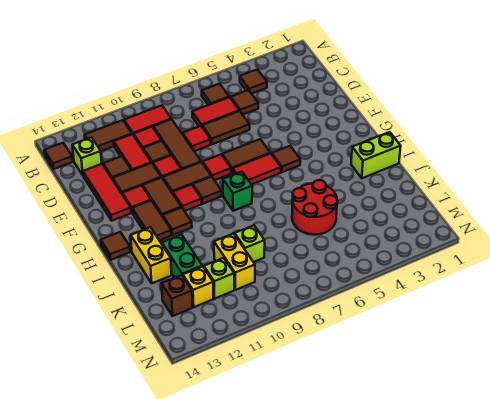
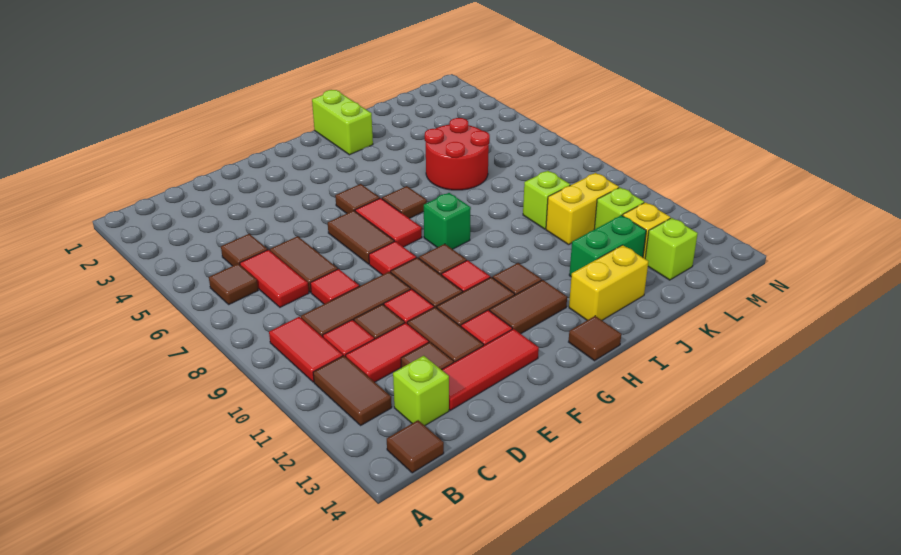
brown 1x1 tile [240,69,267,94] -> brown 1x1 tile moved to [382,186,427,218]
brown 1x1 brick [162,275,193,316] -> lime 1x1 brick [645,218,698,280]

